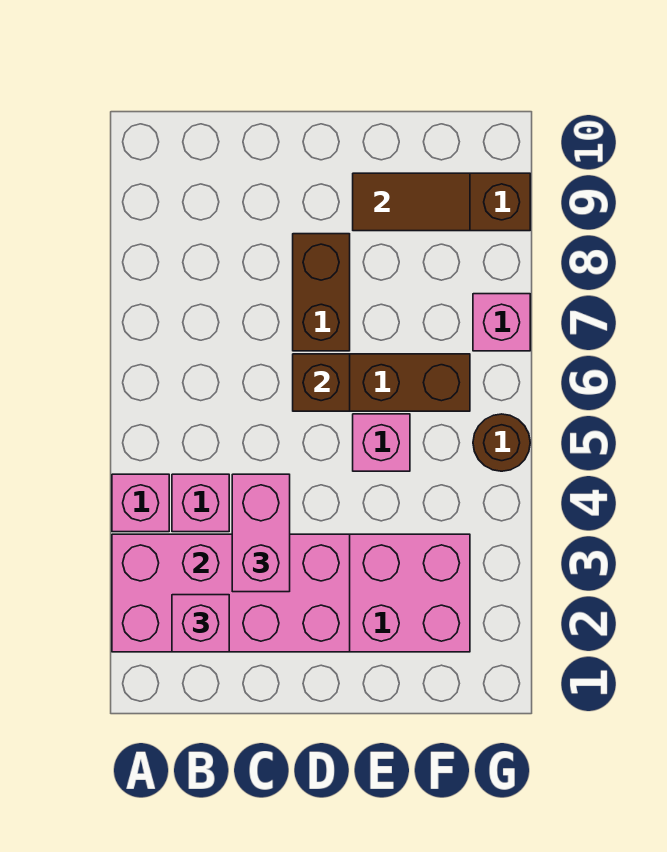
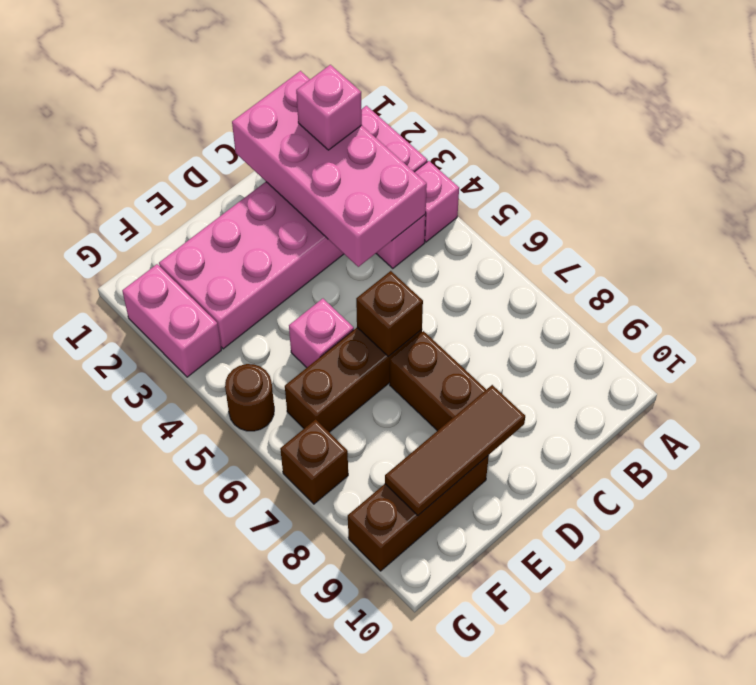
pink 2x4 brick [112,534,350,652] -> pink 2x4 brick turned to [232,71,427,267]
pink 1x2 brick [232,474,290,592] -> pink 1x2 brick moved to [122,264,221,377]
brown 1x2 tile [353,173,470,231] -> brown 1x3 tile [385,385,525,516]
pink 1x1 brick [473,294,530,351] -> brown 1x1 brick [280,419,348,504]

